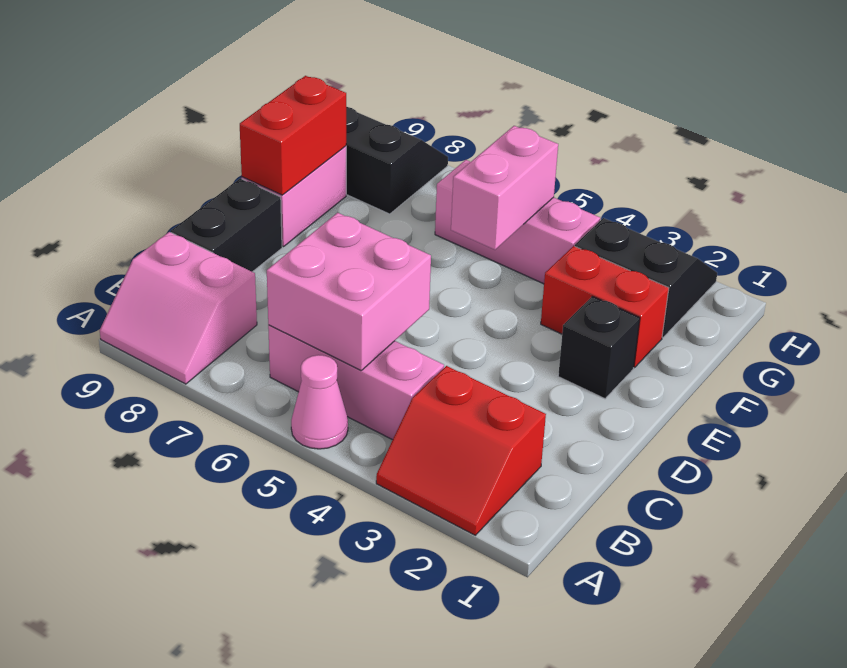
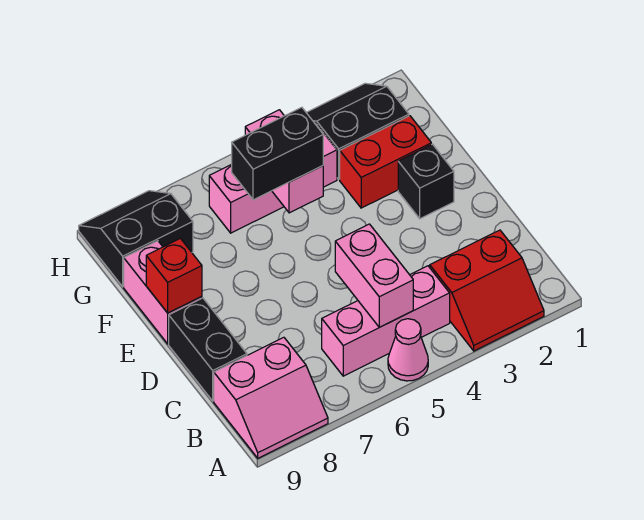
pink 2x2 brick [267,213,431,370] -> pink 1x2 brick [335,224,413,327]
red 1x2 brick [240,76,346,195] -> red 1x1 brick [146,238,202,313]
none -> black 1x2 brick [232,107,323,200]

